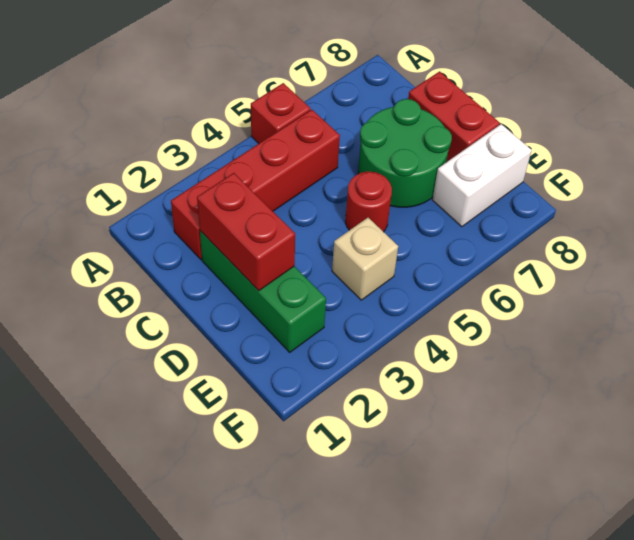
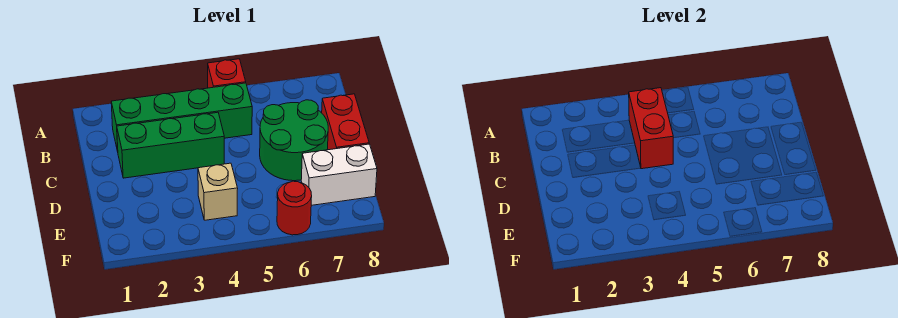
red 1x4 brick [171,110,340,260] -> green 1x4 brick [111,83,252,151]
green 1x3 brick [200,231,326,352] -> green 1x3 brick turned to [117,112,224,178]
red 1x2 brick [197,173,295,291] -> red 1x2 brick moved to [629,88,673,169]
red 1x1 round brick [345,172,392,232] -> red 1x1 round brick moved to [277,181,312,235]

